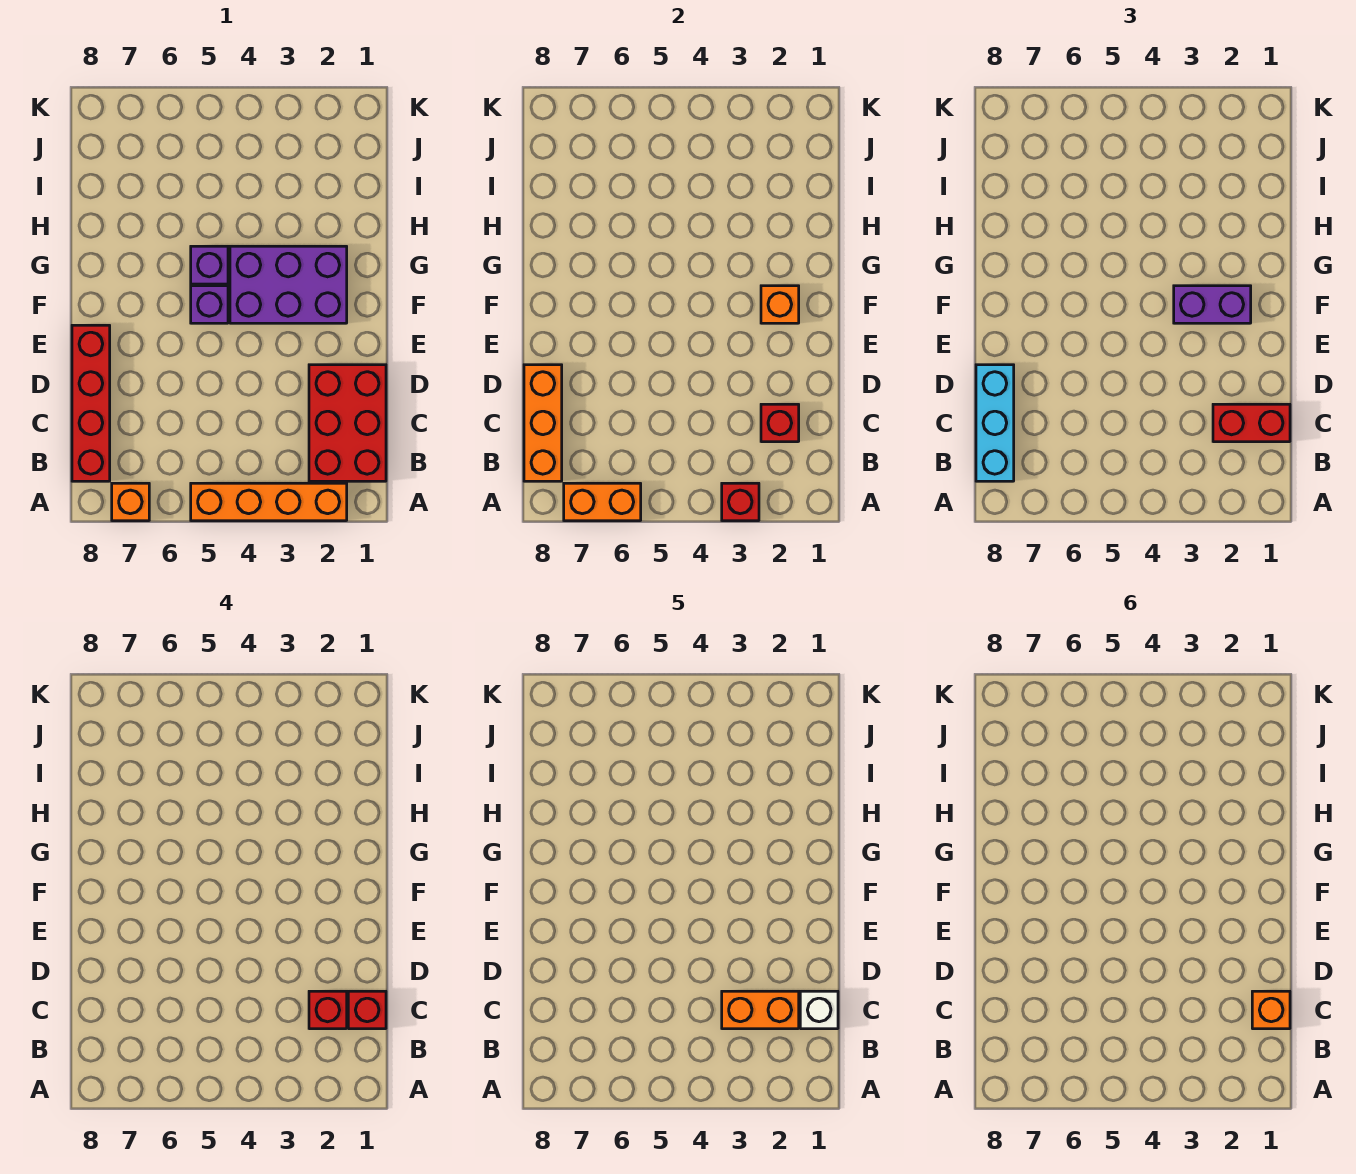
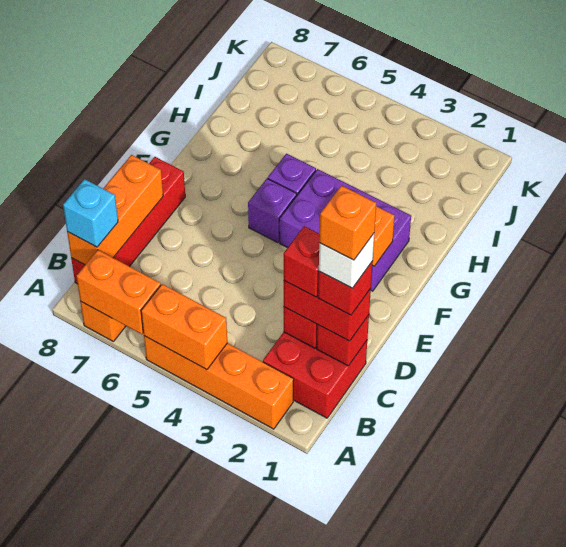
red 1x1 brick [722,483,759,521] -> red 1x1 brick moved to [317,315,369,366]
red 2x3 brick [309,365,386,481] -> red 2x2 brick [263,332,367,418]
cyan 1x3 brick [976,365,1014,481] -> cyan 1x1 brick [63,179,118,247]
orange 1x2 brick [722,991,799,1029] -> orange 1x2 brick moved to [141,284,227,370]
purple 1x2 brick [1174,286,1251,323] -> none

